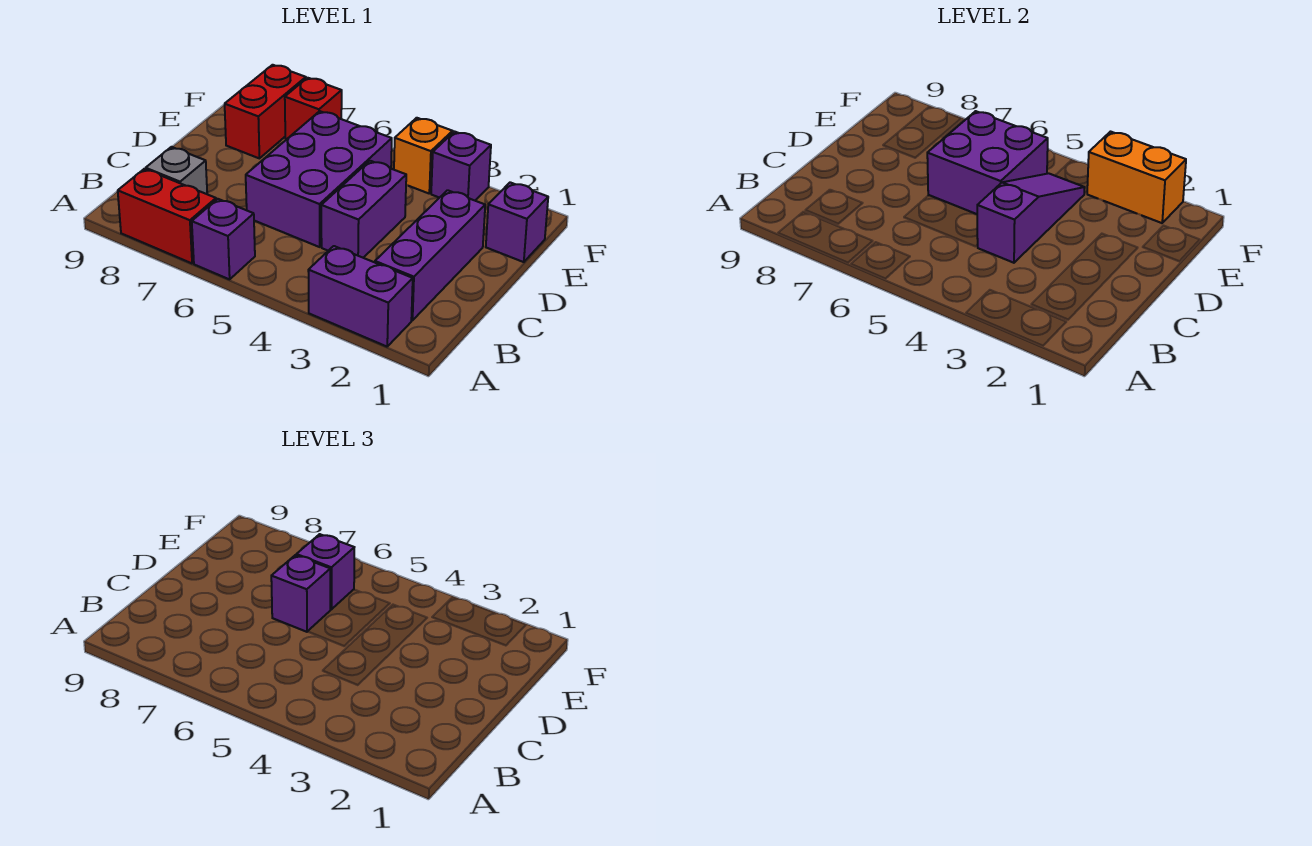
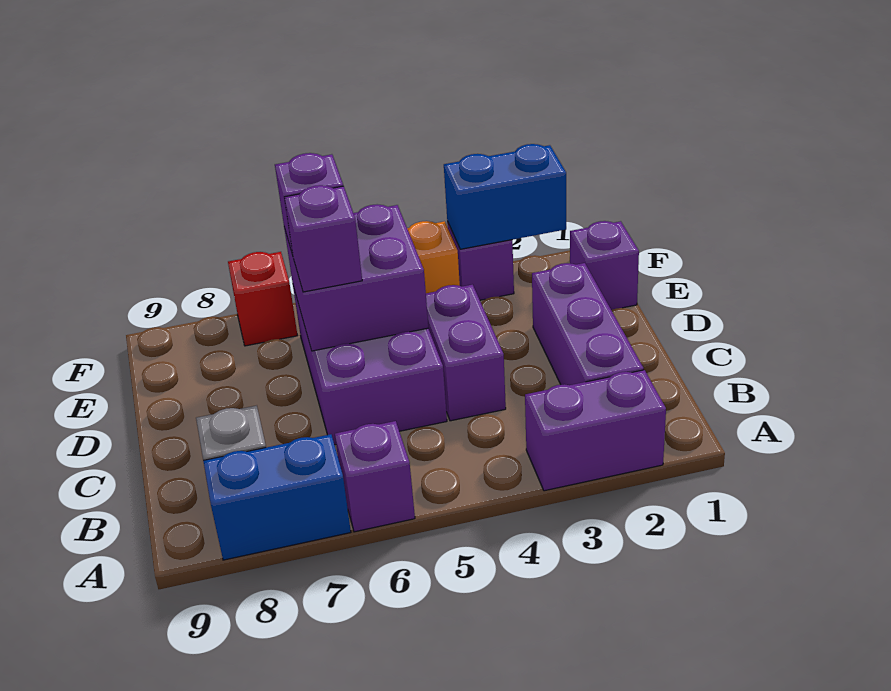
red 1x2 brick [118,169,216,263] -> blue 1x2 brick [203,434,351,560]
purple 1x3 slope [977,173,1085,263] -> none
red 1x2 brick [225,65,306,158] -> none
orange 1x2 brick [1087,132,1186,223] -> blue 1x2 brick [444,144,566,249]

